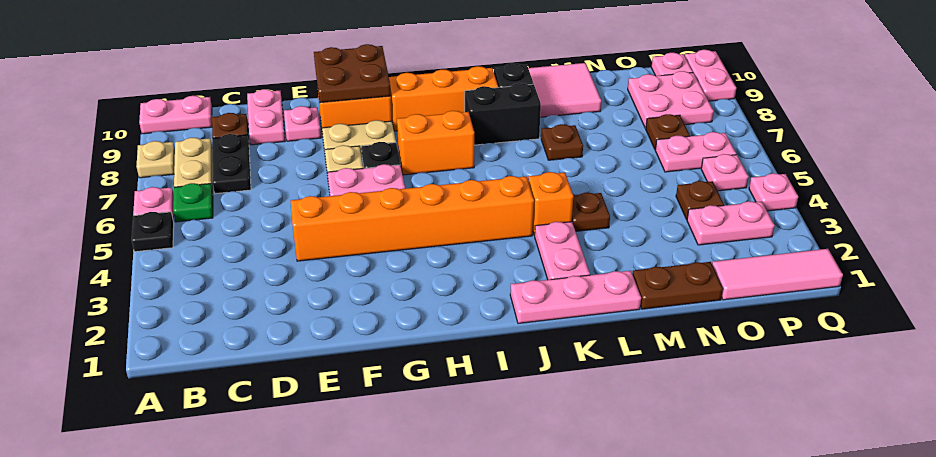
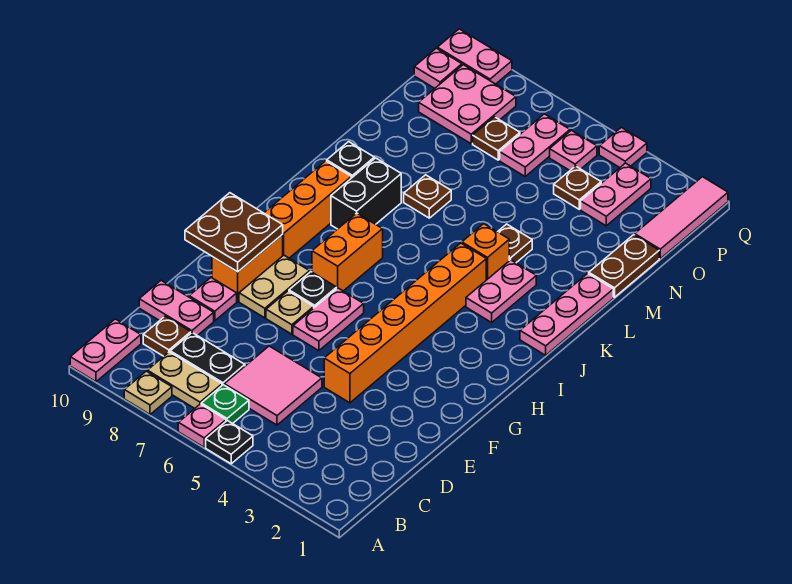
pink 1x2 plate [535,222,590,280] -> pink 1x2 plate turned to [466,260,536,322]
pink 2x2 tile [528,63,601,117] -> pink 2x2 tile moved to [224,346,322,425]

